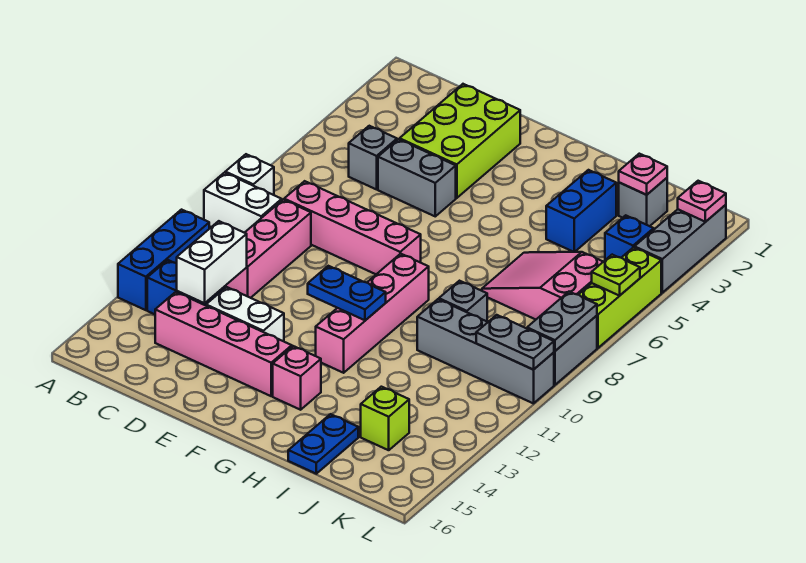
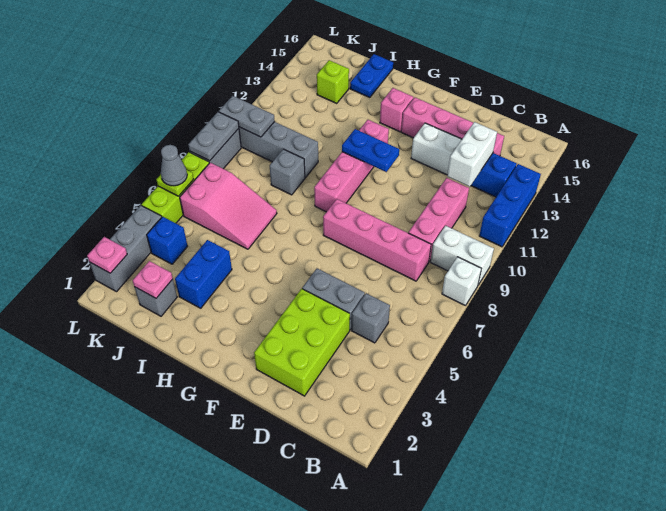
none -> grey 1x1 cone [161,145,187,186]

